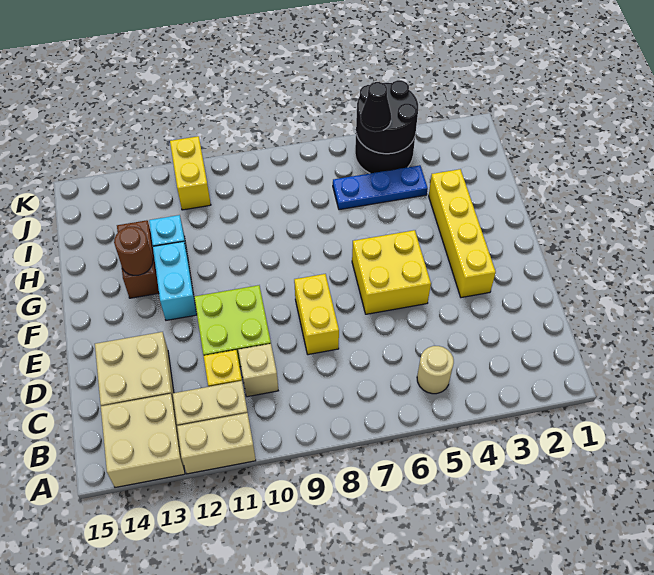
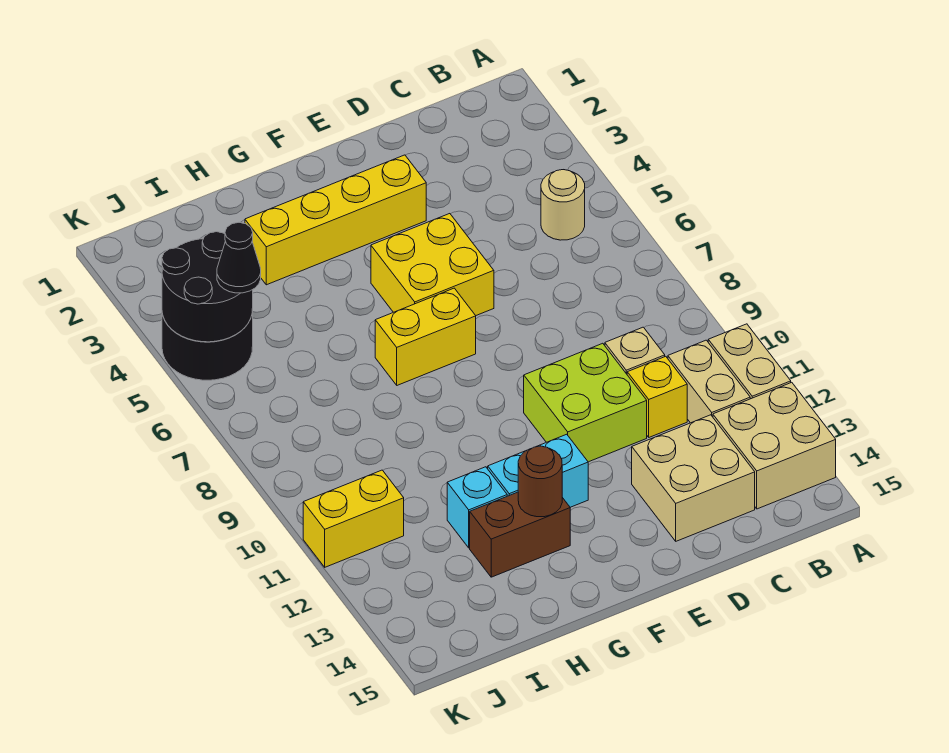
yellow 1x2 brick [294,274,339,355] -> yellow 1x2 brick moved to [375,288,476,385]
blue 1x3 plate [333,165,428,210] -> none

